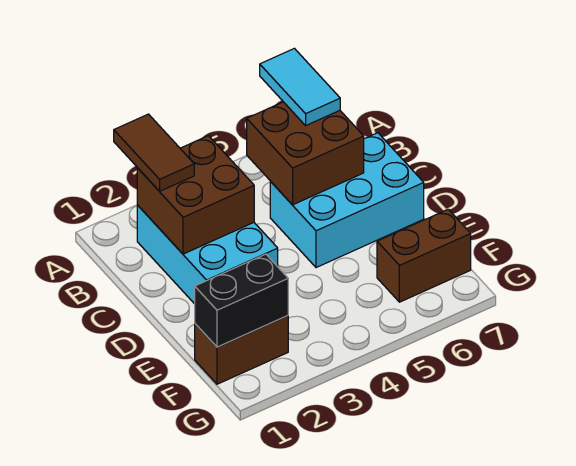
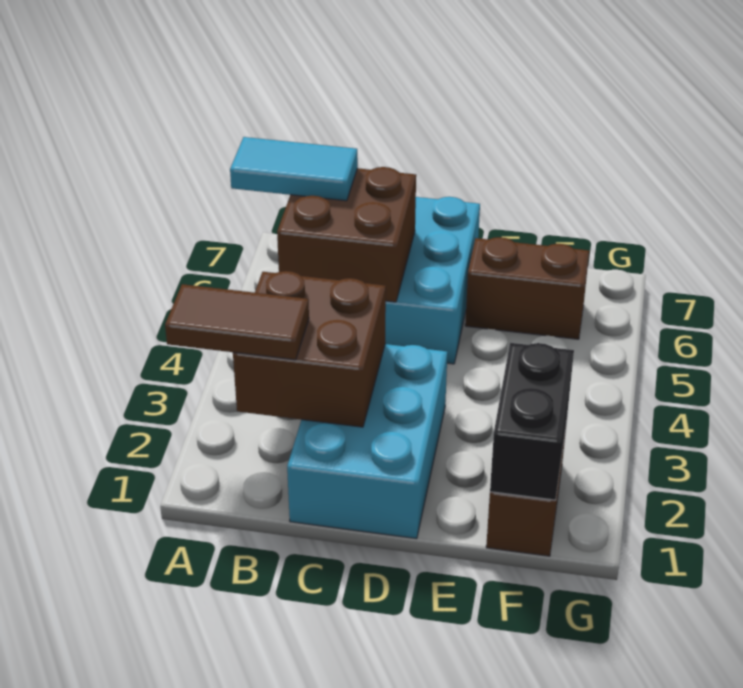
cyan 2x3 brick [137,205,278,304] -> cyan 2x3 brick turned to [287,344,447,539]
brown 1x2 brick [377,209,471,302] -> brown 1x2 brick turned to [465,237,589,339]

